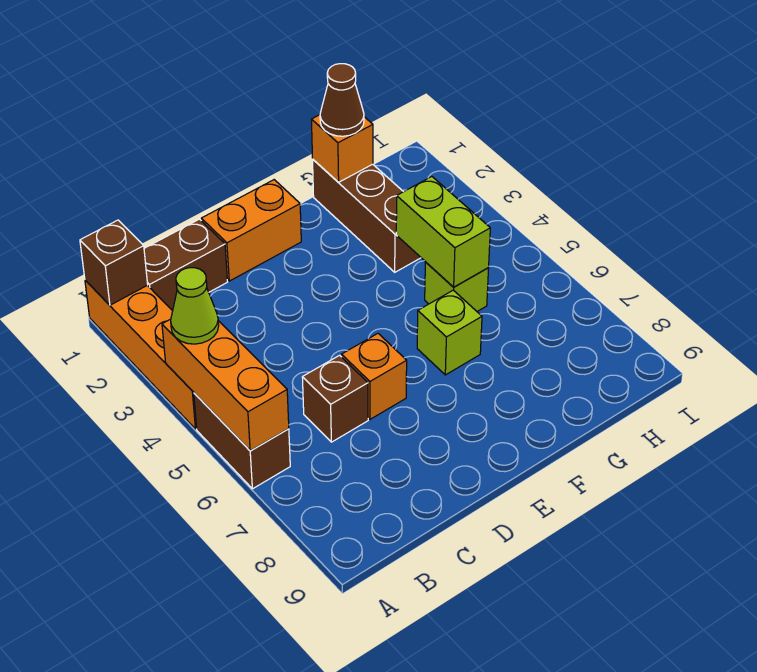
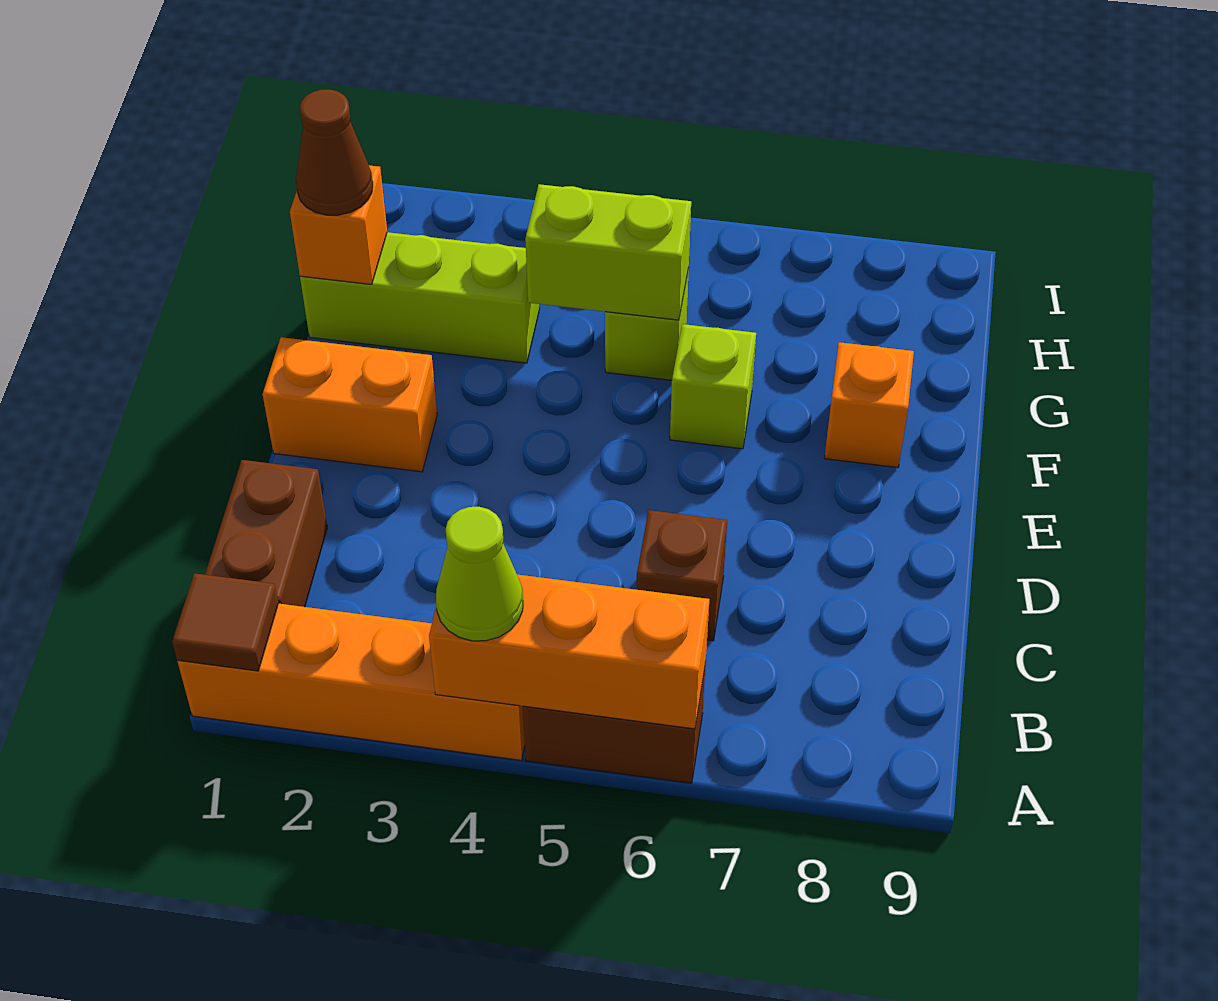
brown 1x1 brick [80,220,148,305] -> brown 1x1 tile [172,573,278,671]
orange 1x2 brick [201,180,301,281] -> orange 1x2 brick turned to [263,337,437,472]
orange 1x1 brick [342,334,407,419] -> orange 1x1 brick moved to [824,342,914,468]
brown 1x3 brick [313,160,421,272] -> lime 1x3 brick [300,232,539,363]

